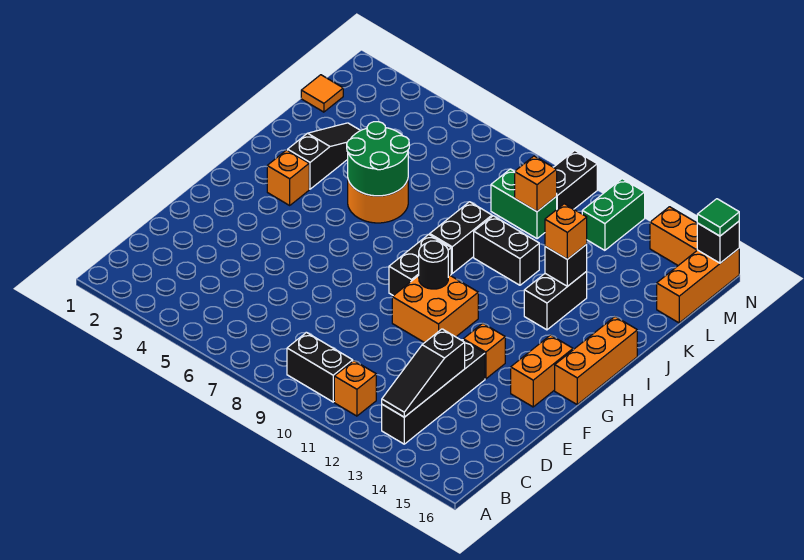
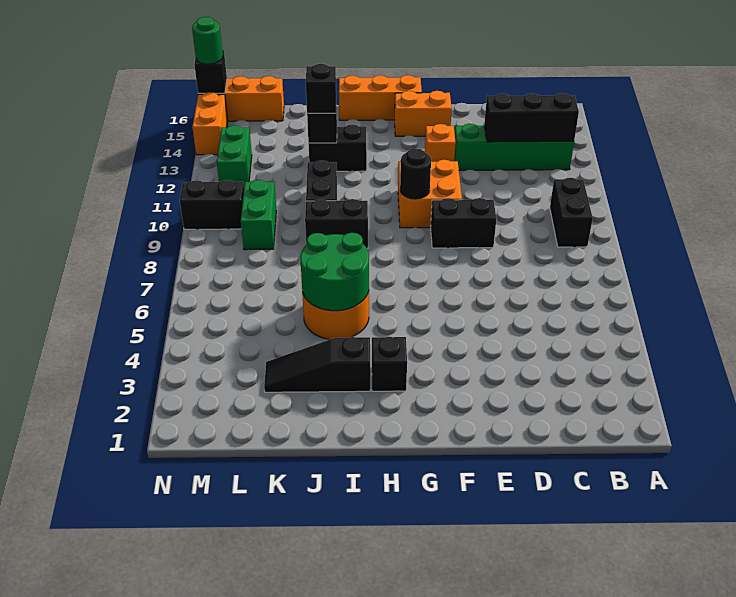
orange 1x1 brick [334,361,376,416] -> none
black 1x4 brick [382,340,485,444] -> green 1x4 brick [454,124,574,170]
black 1x3 slope [382,329,465,417] -> black 1x3 brick [484,93,579,142]
black 1x2 brick [389,234,451,296] -> black 1x2 brick moved to [431,198,496,248]
orange 1x1 brick [267,150,309,205] -> black 1x1 brick [372,337,407,391]
orange 1x1 brick [545,204,587,259] -> black 1x1 brick [306,64,336,113]
orange 1x1 tile [301,75,343,112] -> none
orange 1x1 brick [515,156,557,211] -> none
green 1x2 brick [582,179,645,250] -> green 1x2 brick turned to [217,125,252,185]
green 1x1 tile [697,199,739,236] -> green 1x1 round brick [192,17,223,64]

